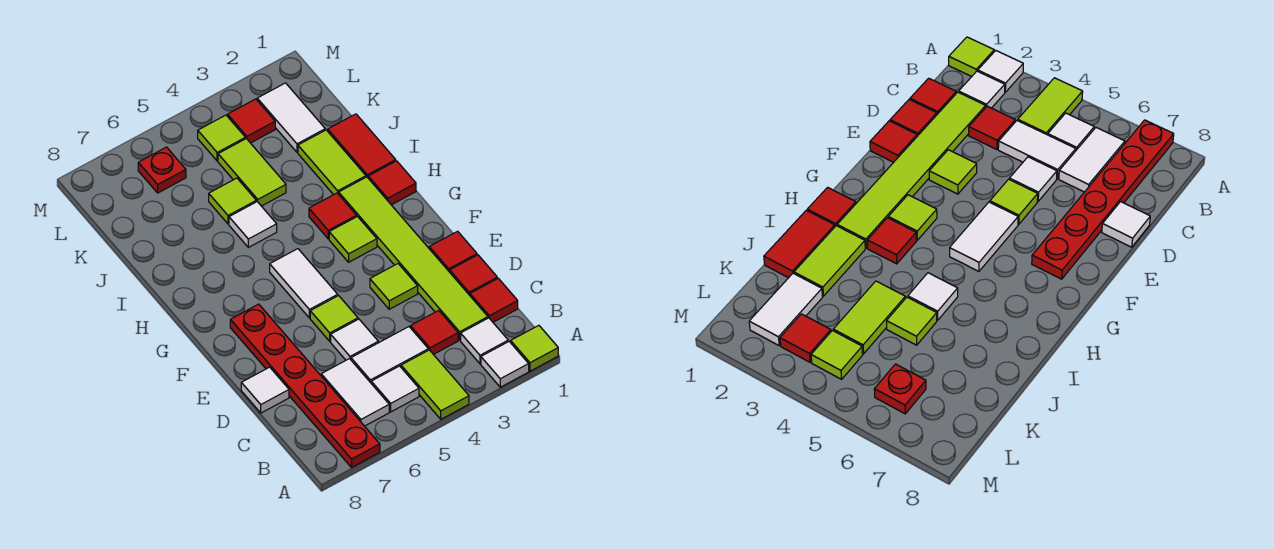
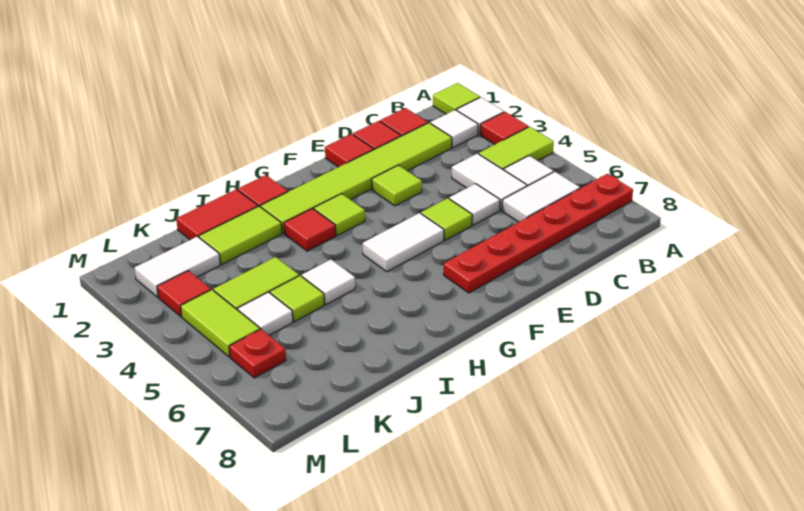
red 1x1 tile [411,310,458,355] -> red 1x1 tile moved to [480,112,529,144]
white 1x1 tile [241,367,289,413] -> white 1x1 tile moved to [238,292,293,335]
lime 1x1 tile [198,115,245,161] -> lime 1x2 tile [181,290,260,357]

